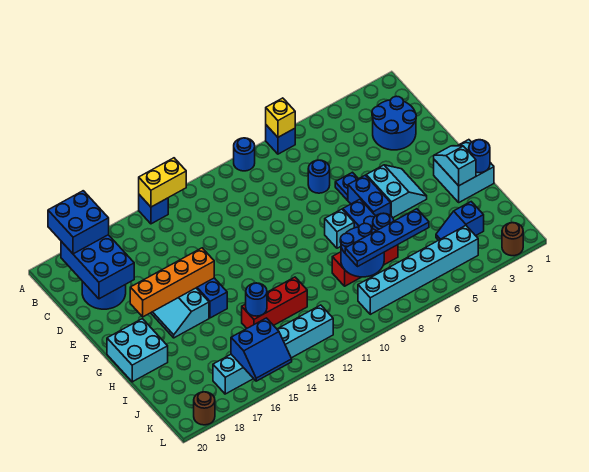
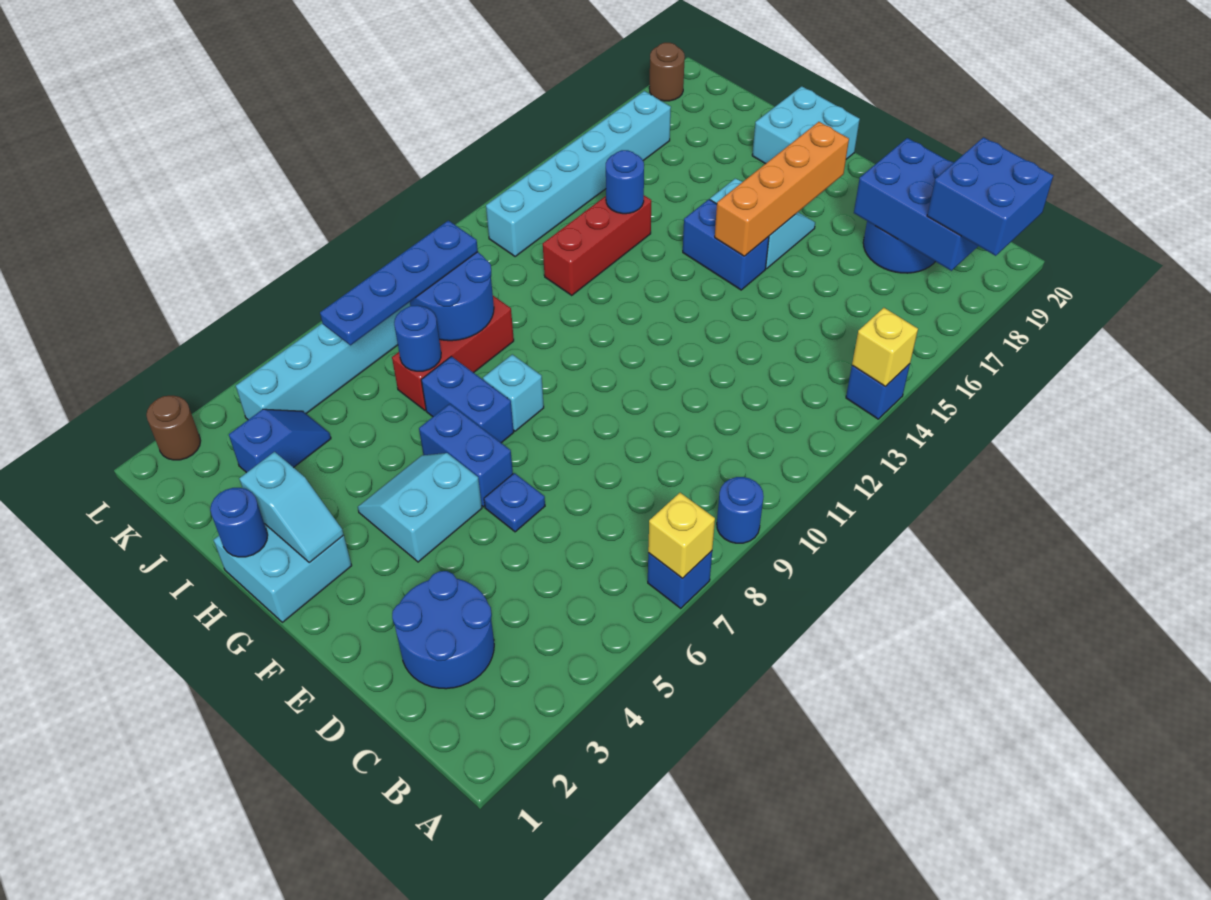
yellow 1x2 brick [139,158,186,207] -> yellow 1x1 brick [852,308,918,387]
blue 1x1 round brick [308,160,330,193] -> none
cyan 2x2 slope [366,165,427,218] -> cyan 2x2 slope turned to [358,453,482,562]
blue 2x2 slope [231,318,292,381] -> none

